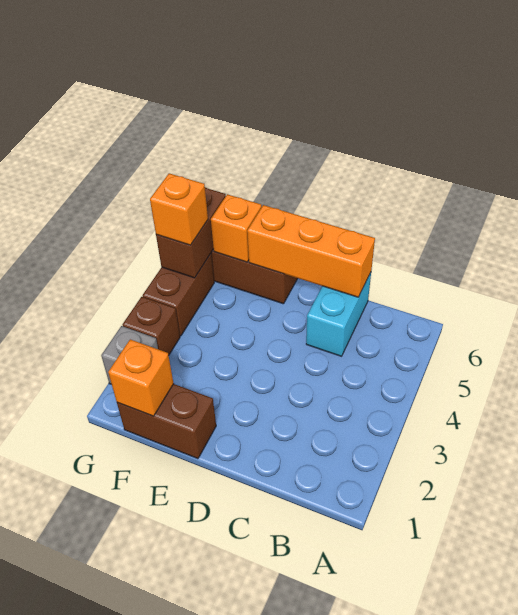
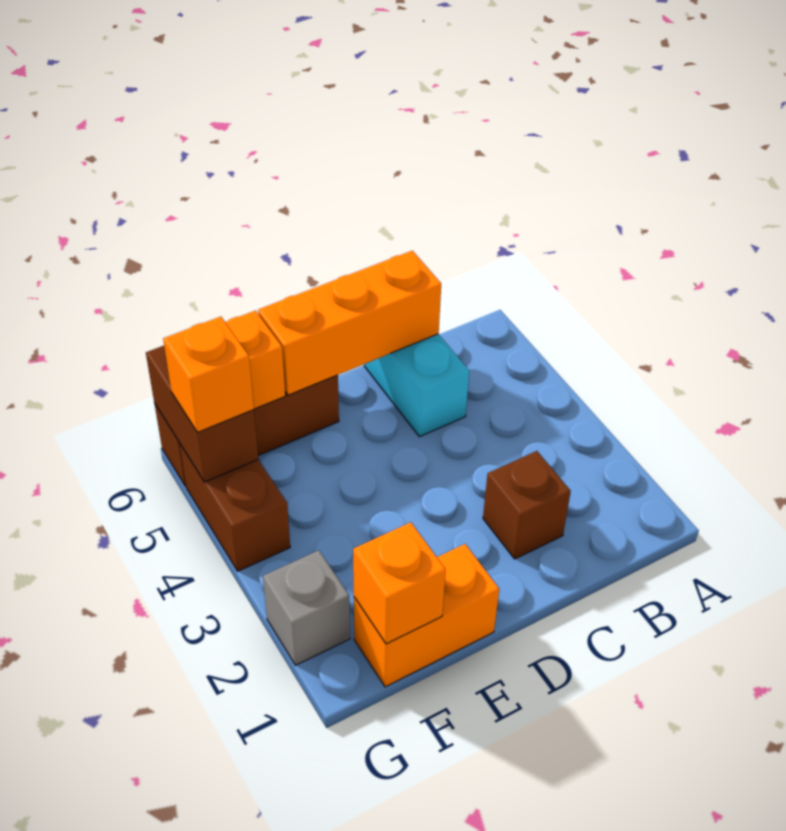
brown 1x2 brick [117,384,216,459] -> orange 1x2 brick [354,544,499,687]
brown 1x1 brick [123,297,180,355] -> brown 1x1 brick moved to [483,451,571,559]

